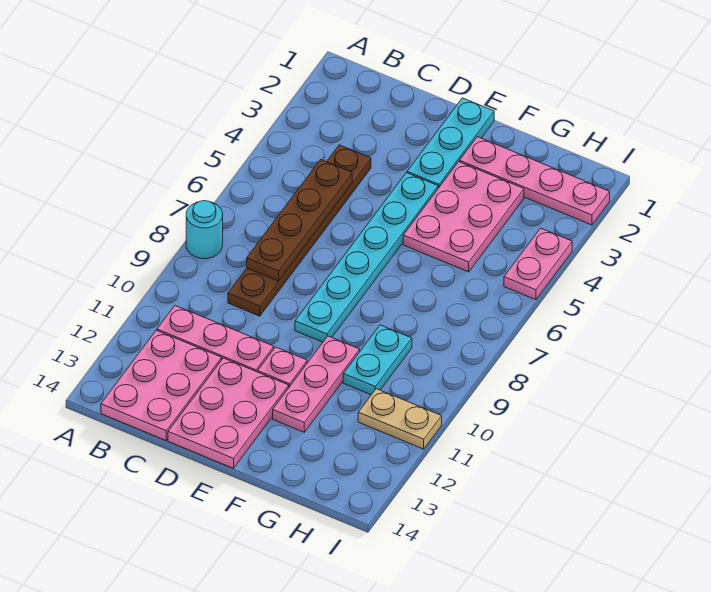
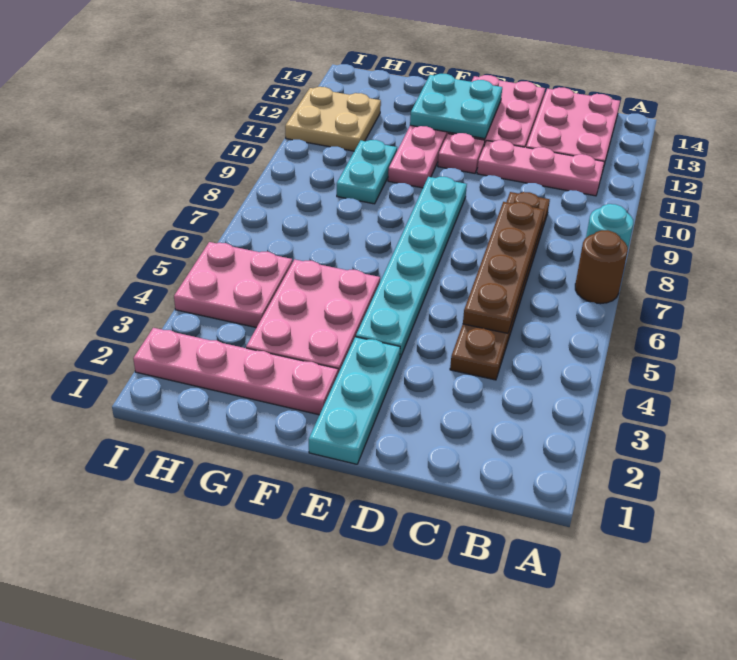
none -> brown 1x1 round brick [575,230,628,304]
none -> cyan 2x2 plate [410,74,502,139]
tan 1x2 plate [358,389,442,449] -> tan 2x2 plate [285,87,381,151]
pink 1x2 plate [504,228,572,300] -> pink 2x2 plate [174,242,292,328]

